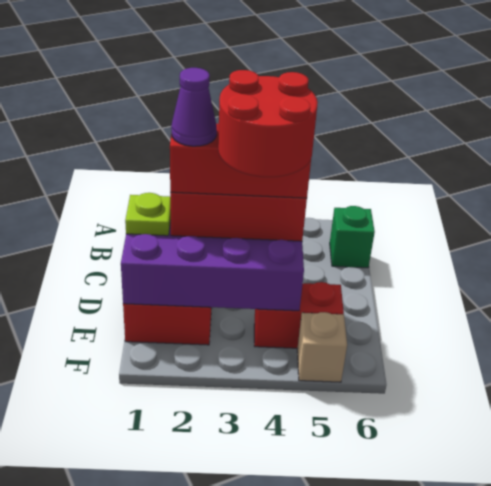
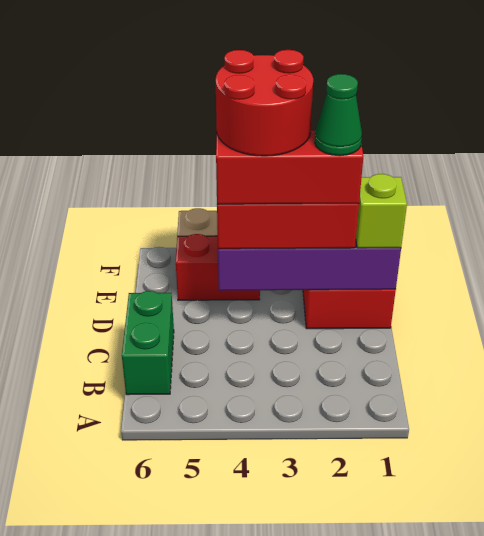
green 1x1 brick [330,206,375,268] -> green 1x2 brick [122,291,174,395]
lime 1x1 plate [125,193,171,236] -> lime 1x1 brick [356,174,407,248]
purple 1x1 cone [171,68,217,146] -> green 1x1 cone [315,74,362,156]

